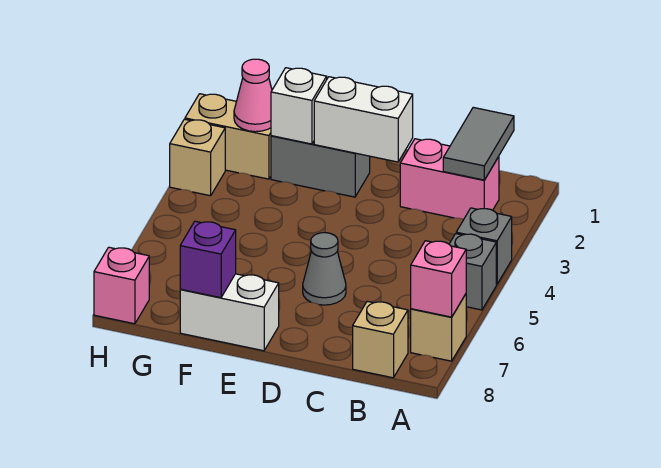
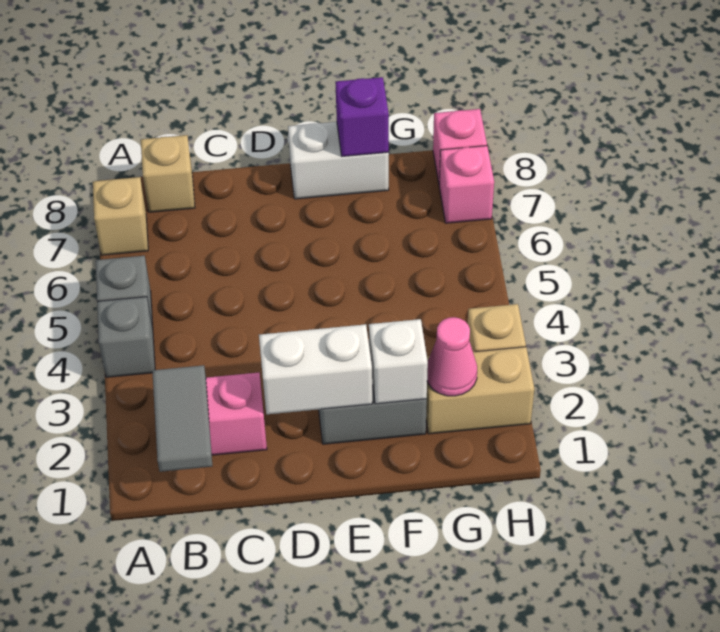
pink 1x1 brick [411,241,466,317] -> pink 1x1 brick moved to [439,146,494,223]
grey 1x1 cone [303,233,346,305] -> none

